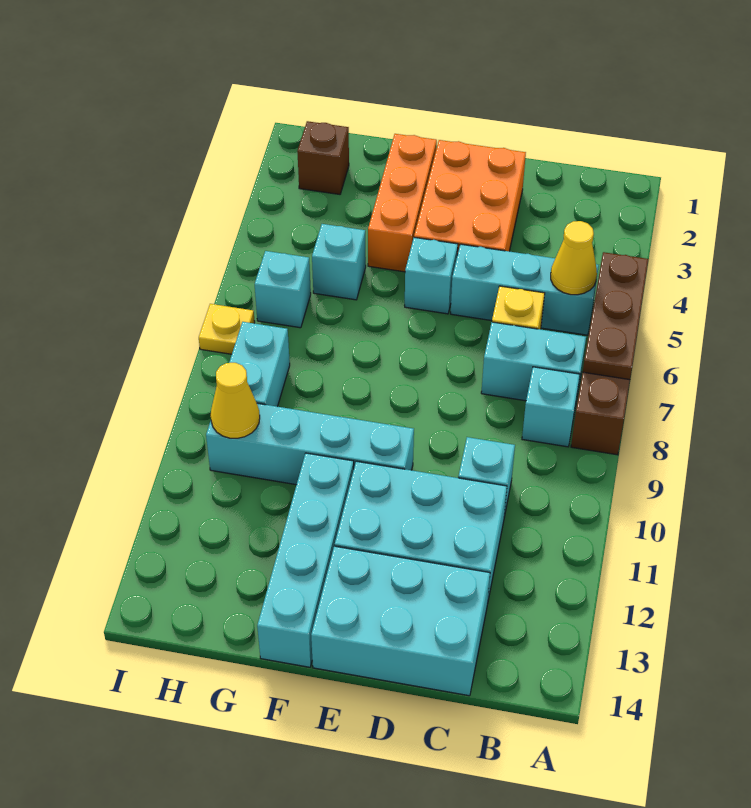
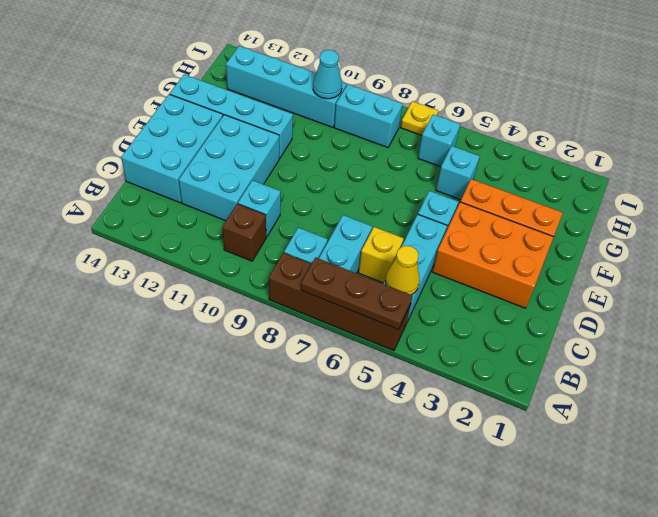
cyan 1x4 brick [206,403,414,485] -> cyan 1x4 brick turned to [226,46,346,127]
brown 1x1 brick [297,121,349,194] -> brown 1x1 brick moved to [222,204,266,261]
yellow 1x1 cone [211,363,260,438] -> cyan 1x1 cone [313,50,342,99]

